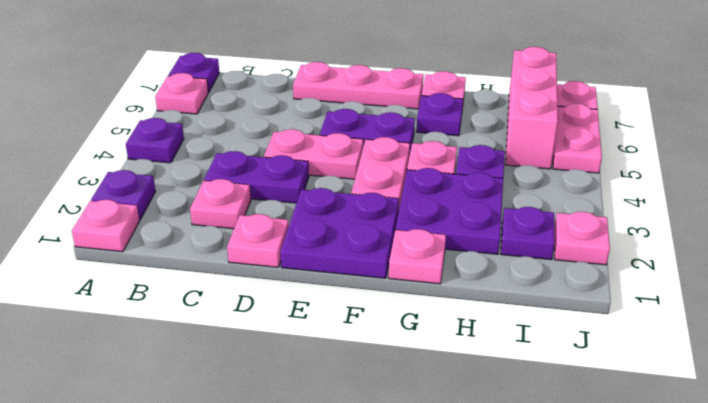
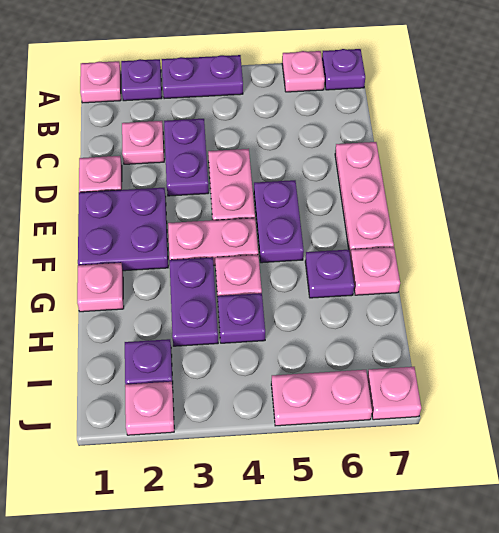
purple 1x1 plate [126,118,184,163] -> purple 1x2 plate [162,55,243,99]
purple 2x2 plate [396,168,503,254] -> purple 1x2 plate [170,257,218,346]
pink 1x3 brick [506,47,558,169] -> none

